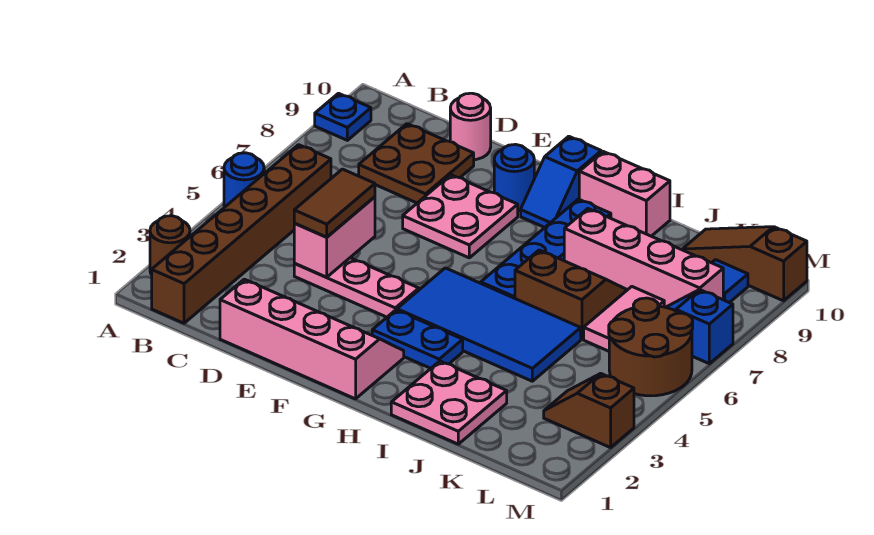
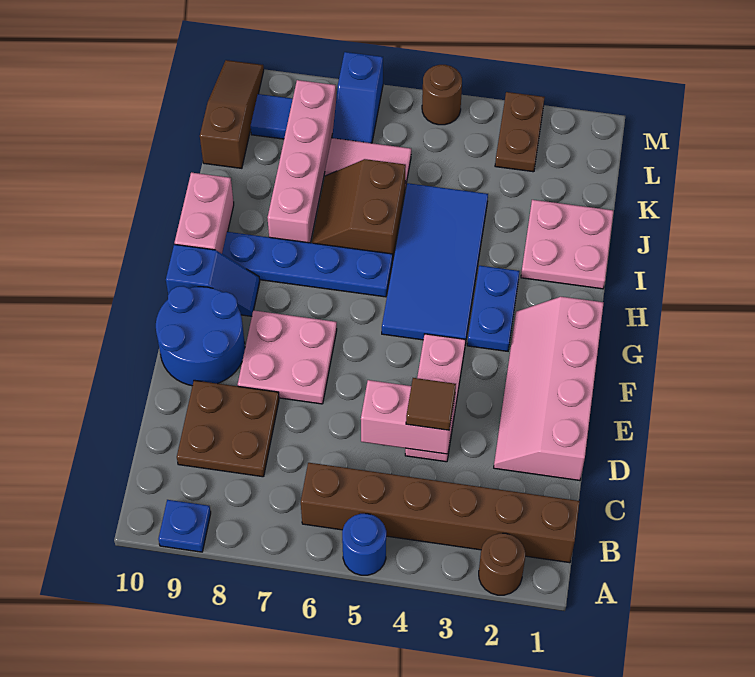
brown 1x2 tile [294,169,375,237] -> brown 1x1 tile [406,378,456,430]
pink 1x1 round brick [450,93,491,160] -> none
blue 1x1 round brick [494,144,534,211] -> blue 2x2 round brick [156,286,245,386]
brown 1x3 slope [682,227,807,301] -> brown 1x3 slope turned to [200,60,264,168]
brown 1x2 slope [544,373,634,448] -> brown 1x2 plate [495,92,545,172]
brown 2x2 round brick [609,298,693,396] -> brown 1x1 round brick [422,65,462,125]

